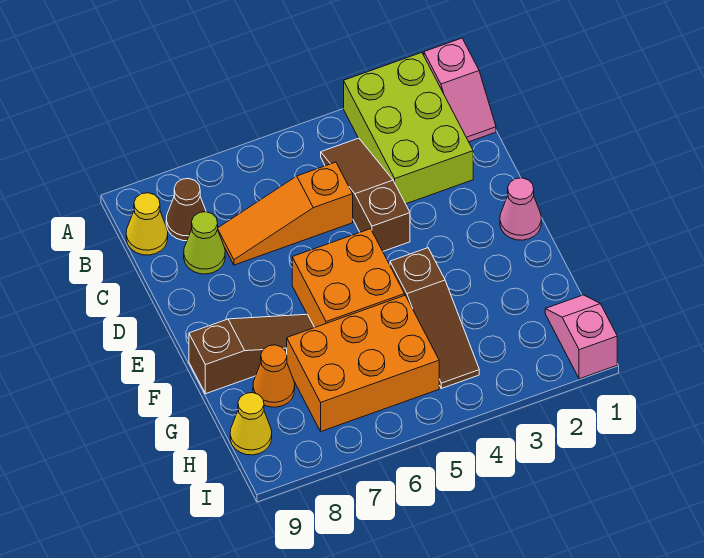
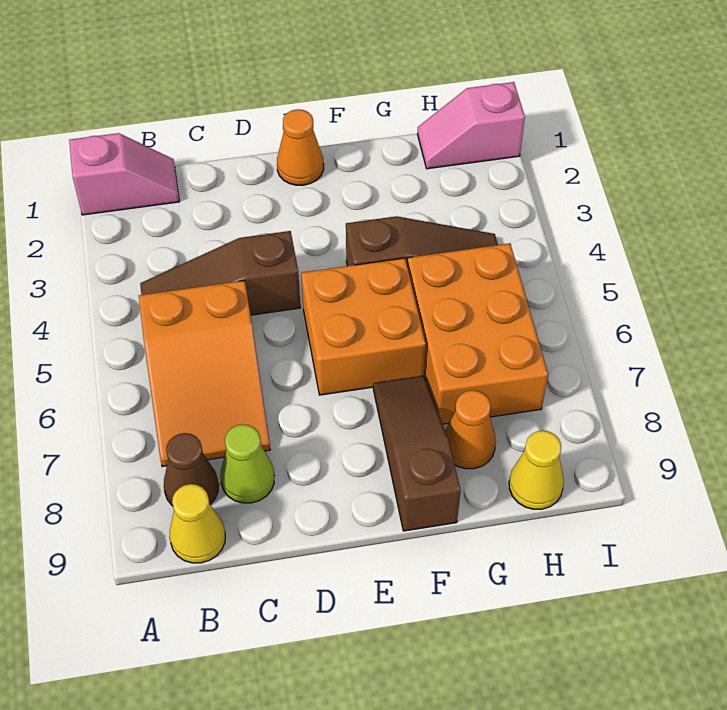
lime 2x3 brick [344,53,473,204] -> none
orange 1x3 slope [218,162,353,265] -> orange 2x3 slope [139,281,270,467]
pink 1x1 cone [500,178,541,240] -> orange 1x1 cone [277,109,324,185]

